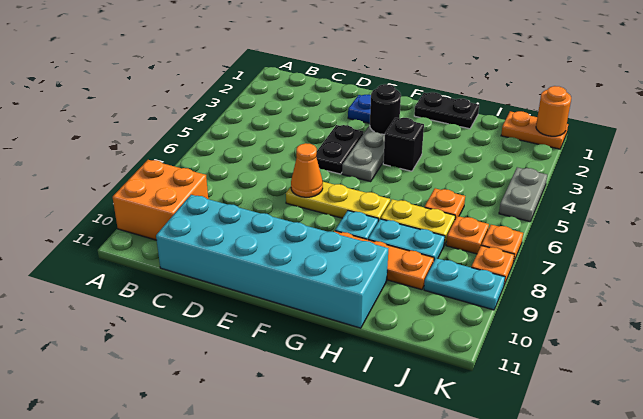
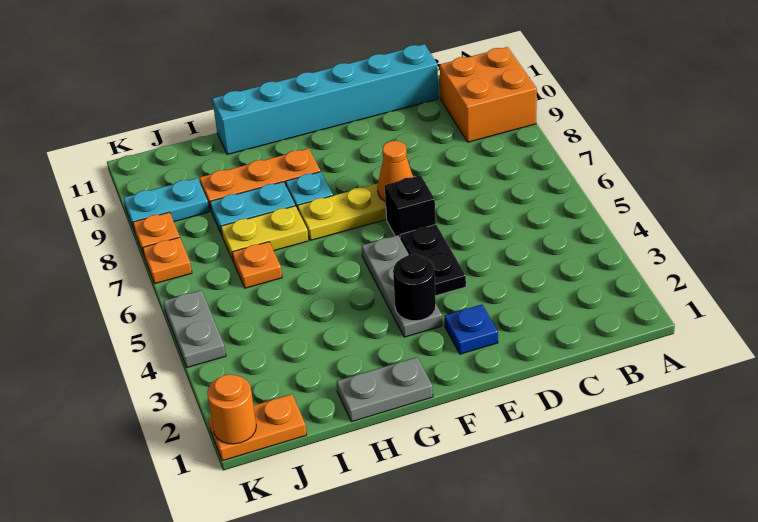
cyan 2x6 brick [156,195,389,328] -> cyan 1x6 brick [212,44,438,155]
black 1x2 plate [414,92,479,129] -> grey 1x2 plate [337,357,433,422]
black 1x1 brick [383,118,424,171] -> black 1x1 brick moved to [385,175,436,238]
orange 1x1 plate [446,216,489,254] -> none

